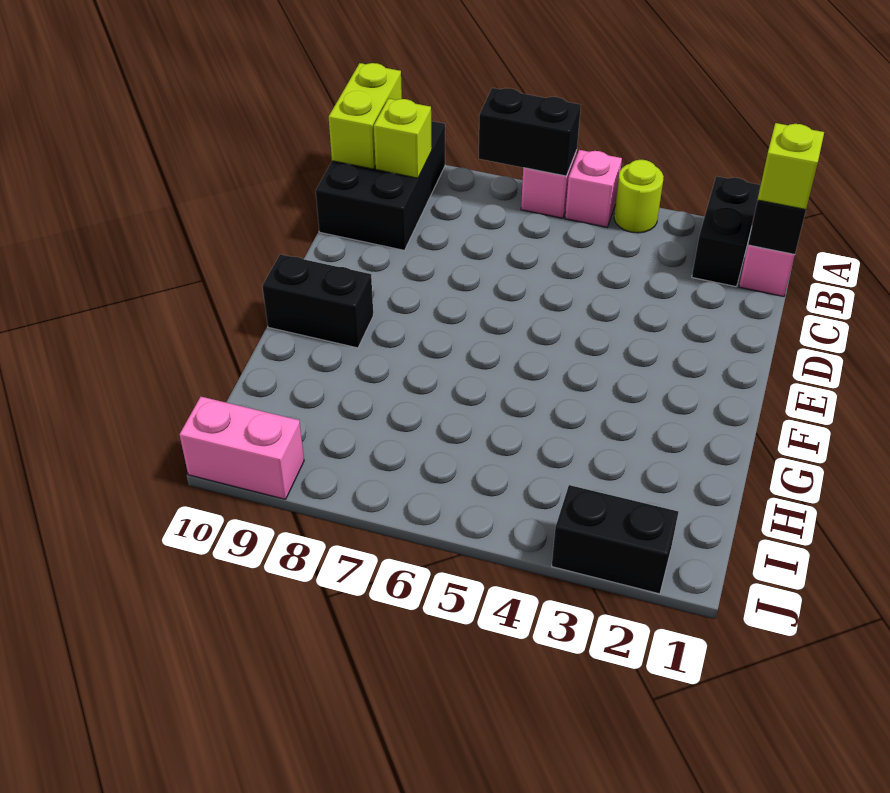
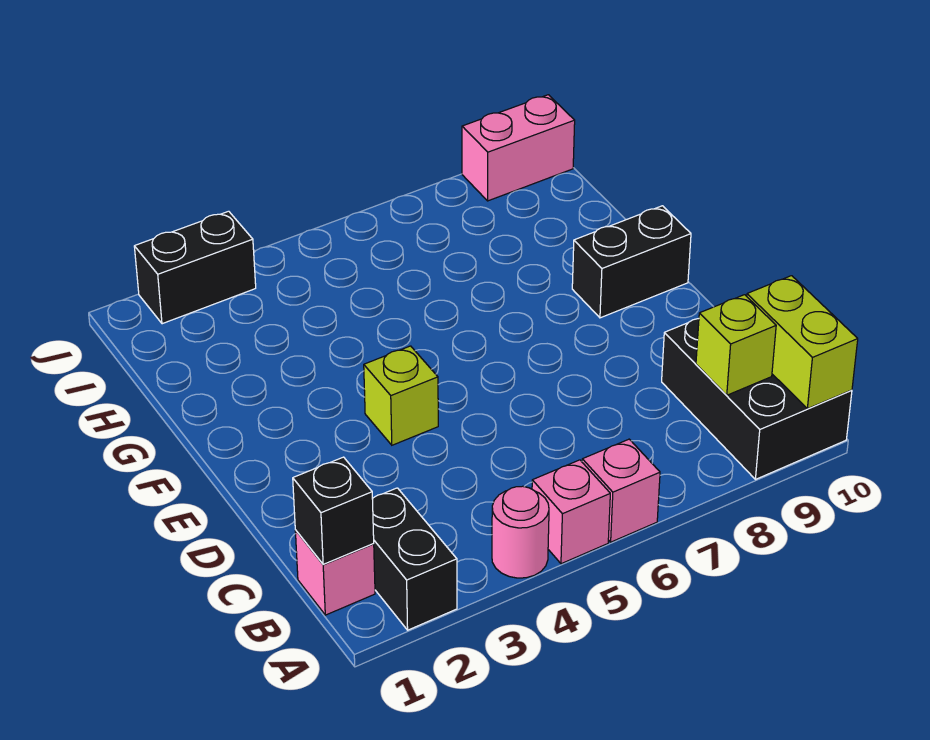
lime 1x1 round brick [614,160,664,233] -> pink 1x1 round brick [492,486,549,578]
black 1x2 brick [479,88,581,176] -> none
lime 1x1 brick [758,123,824,210] -> lime 1x1 brick moved to [364,346,438,445]

